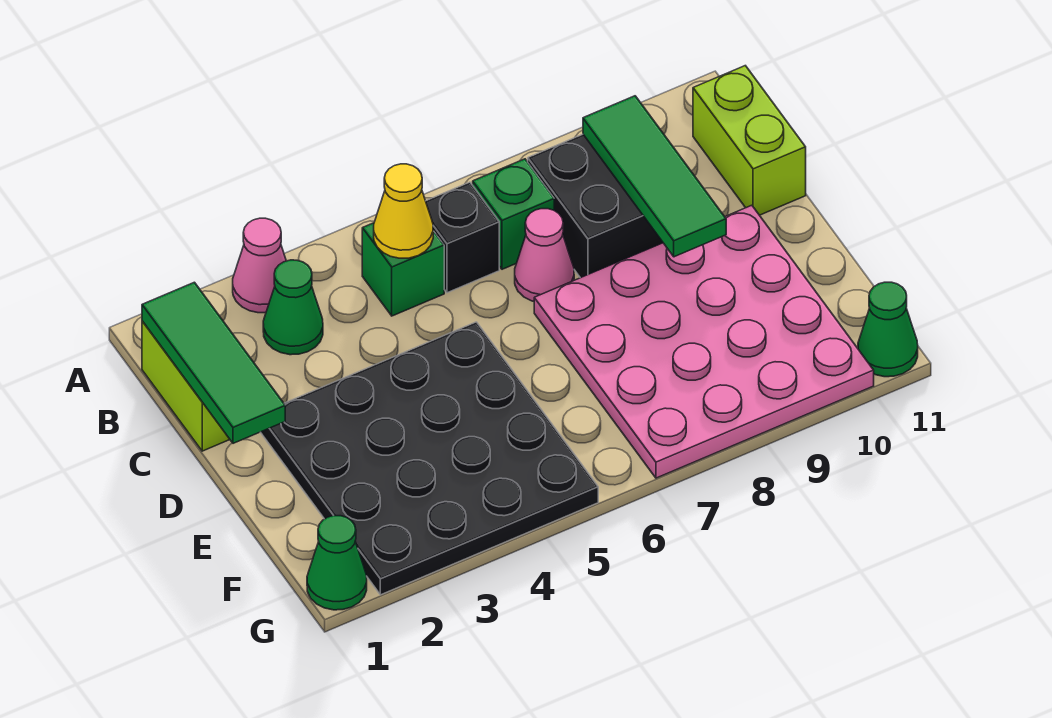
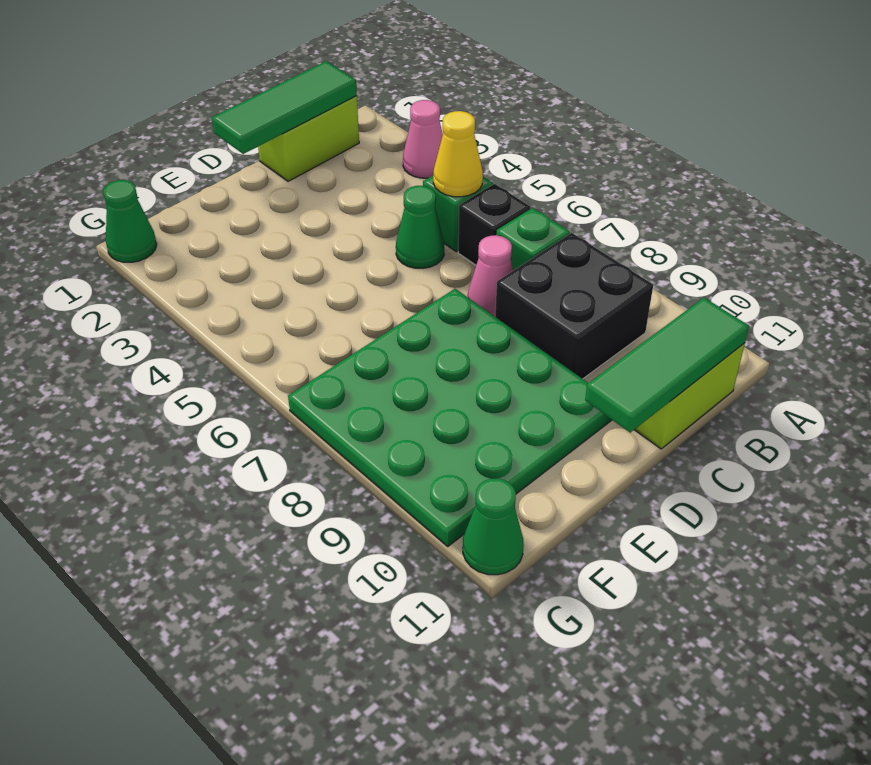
green 1x1 cone [263,260,323,355] -> green 1x1 cone moved to [396,186,444,268]
green 1x3 tile [583,96,726,257] -> green 1x3 tile moved to [585,298,749,433]
black 4x4 plate [261,322,598,595] -> none
pink 4x4 plate [534,205,874,478] -> green 4x4 plate [288,289,612,546]

